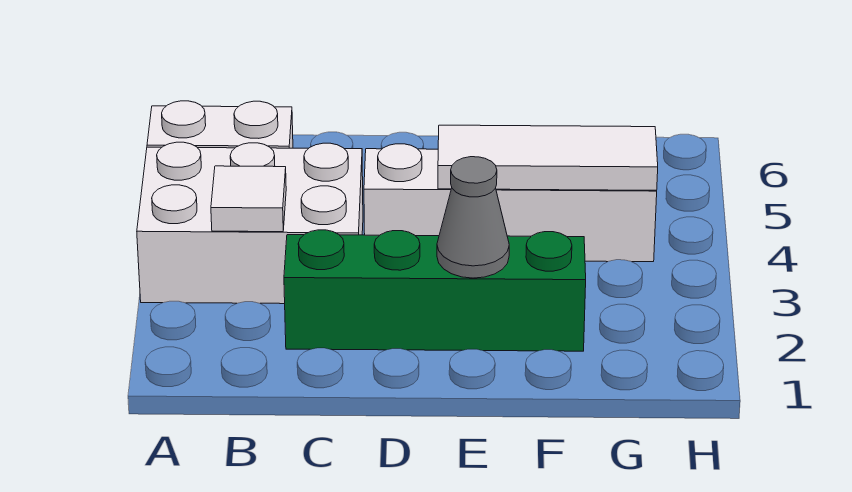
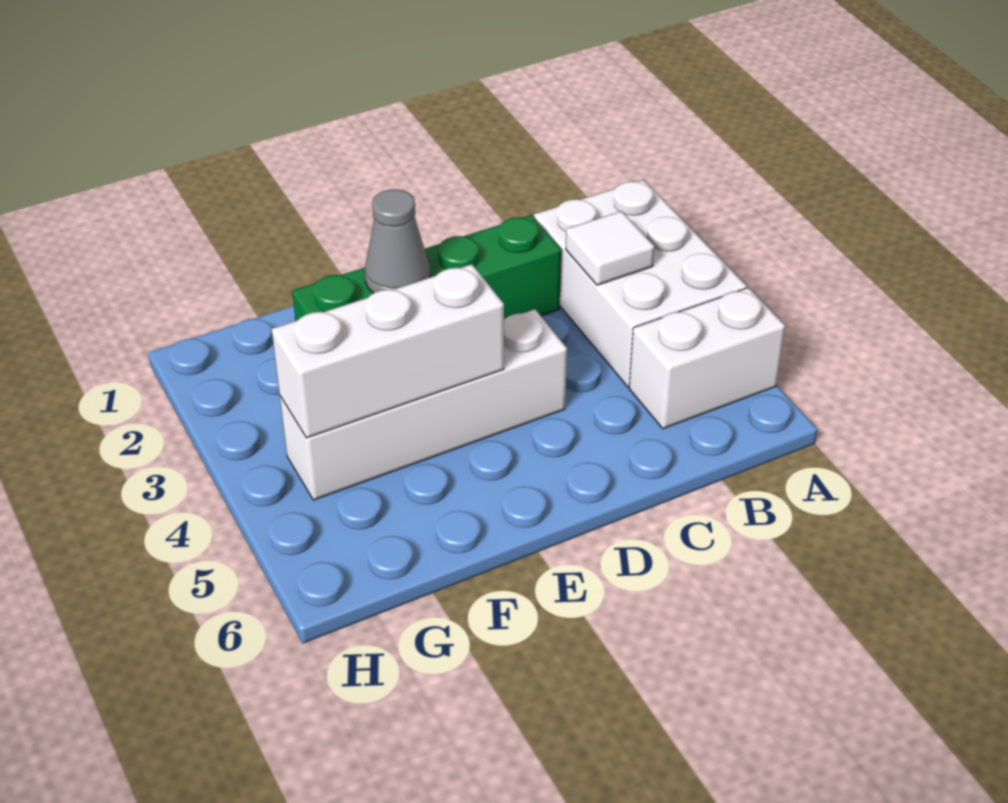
white 2x3 brick [137,142,363,304] -> white 2x3 brick turned to [534,180,747,387]
white 1x3 tile [438,125,658,190] -> white 1x3 brick [272,264,504,438]

